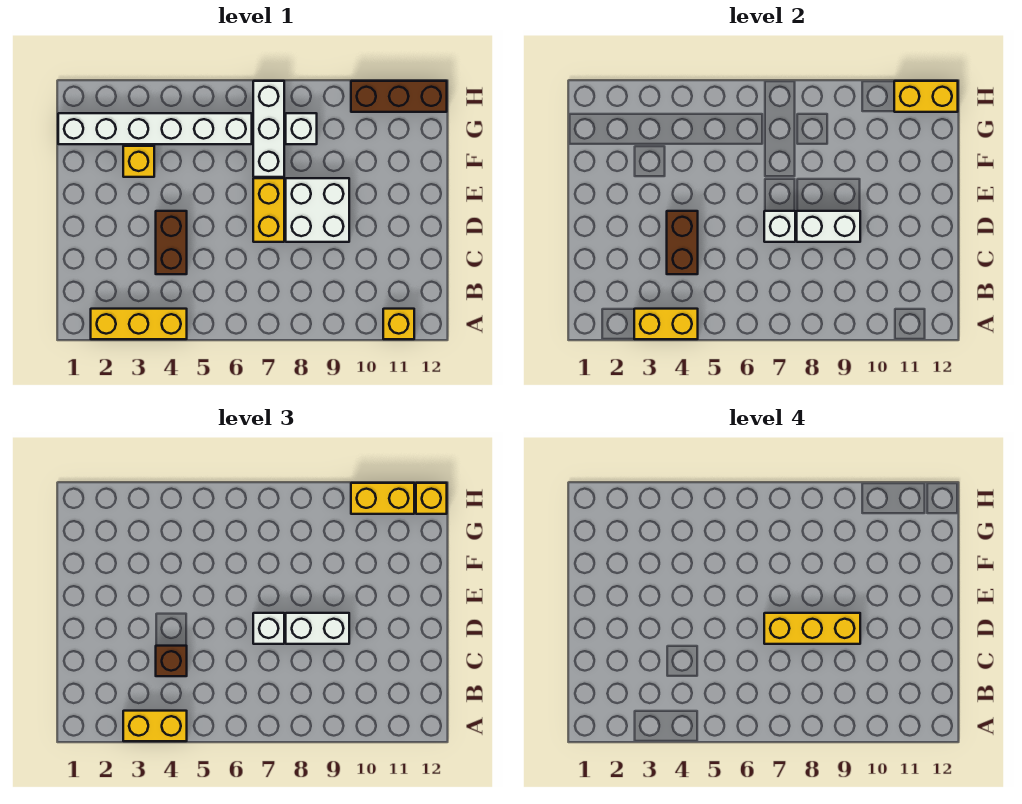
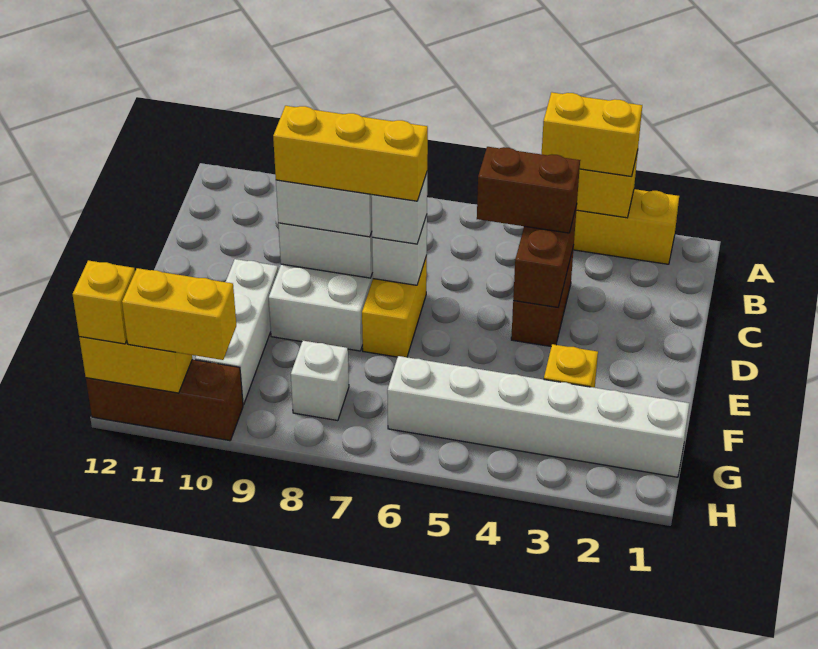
yellow 1x1 brick [383,309,414,339] -> none
brown 1x1 brick [156,646,187,676] -> brown 1x2 brick [477,147,580,233]
white 1x3 brick [253,81,284,177] -> white 1x3 brick moved to [195,259,278,405]

